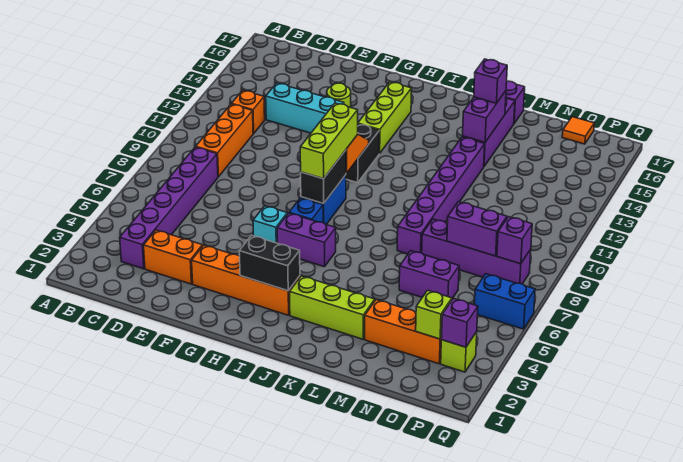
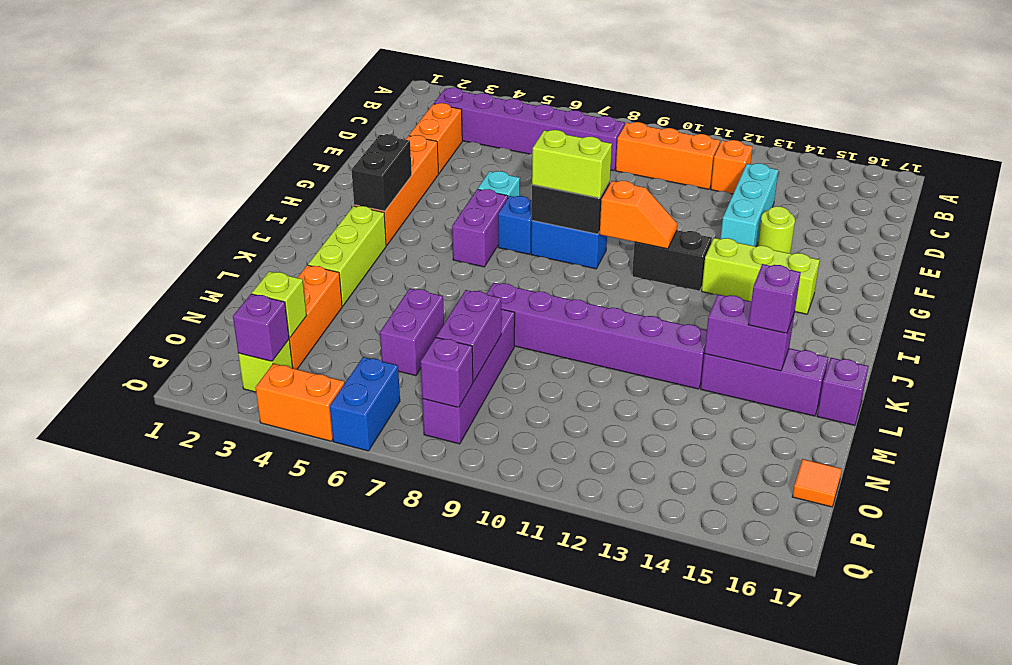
lime 1x3 brick [300,103,358,179] -> lime 1x2 brick [532,130,612,198]
none -> orange 1x2 brick [255,364,345,441]

